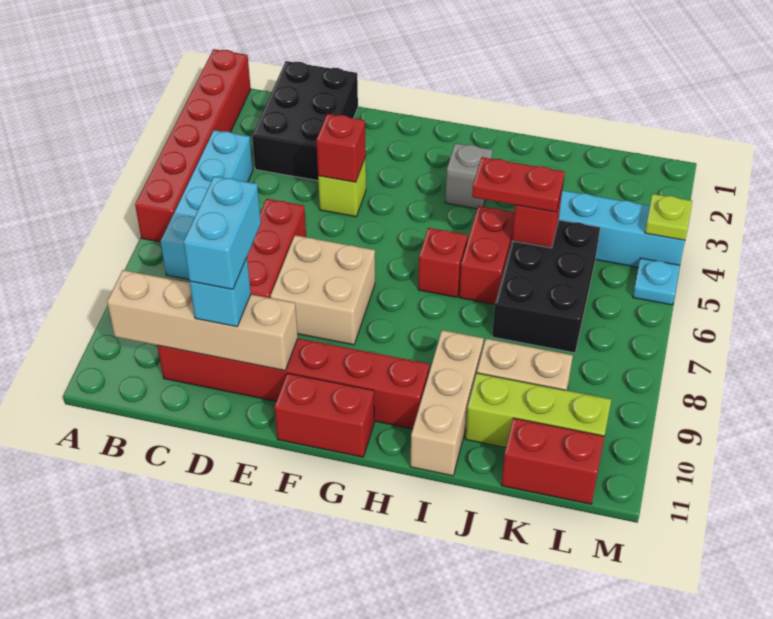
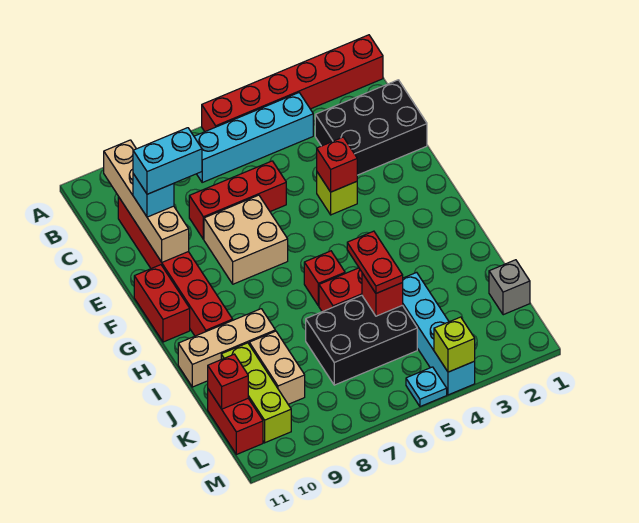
grey 1x1 brick [445,143,493,209] -> grey 1x1 brick moved to [489,260,530,315]
none -> red 1x1 brick [208,354,248,409]
lime 1x1 plate [645,194,692,240] -> lime 1x1 brick [434,317,475,372]

